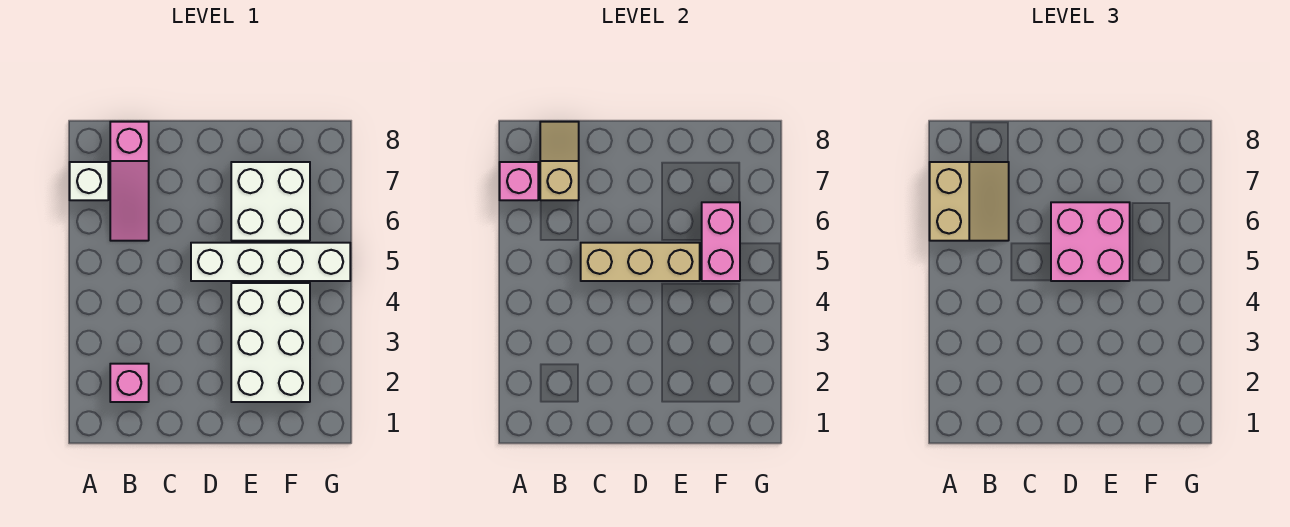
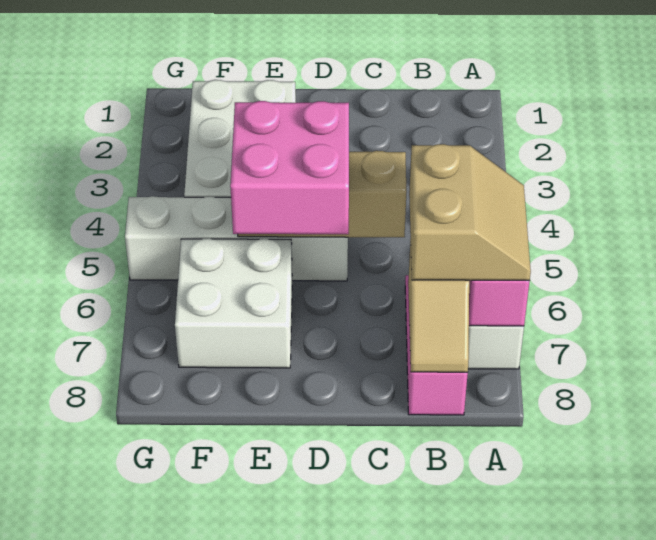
tan 2x2 slope [930,162,1009,241] -> tan 2x2 slope turned to [409,144,531,280]
pink 1x1 brick [110,364,149,402] -> none
pink 1x2 brick [702,202,740,281] -> none

